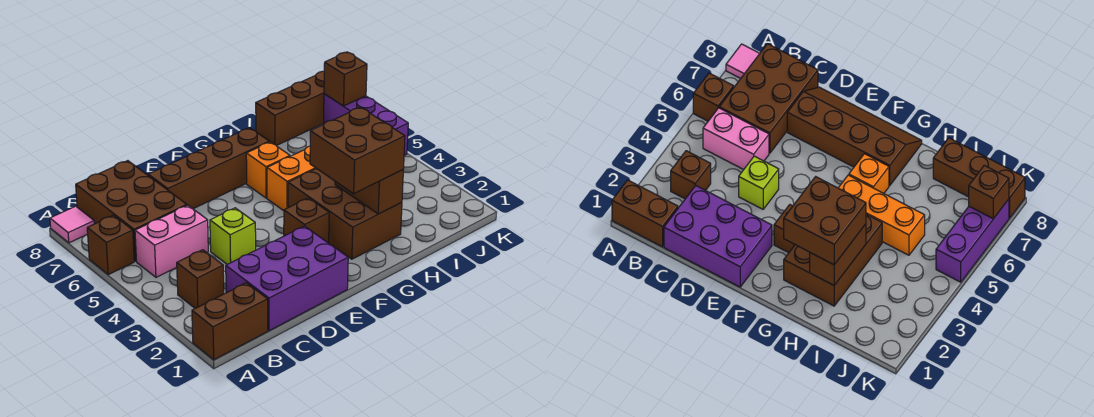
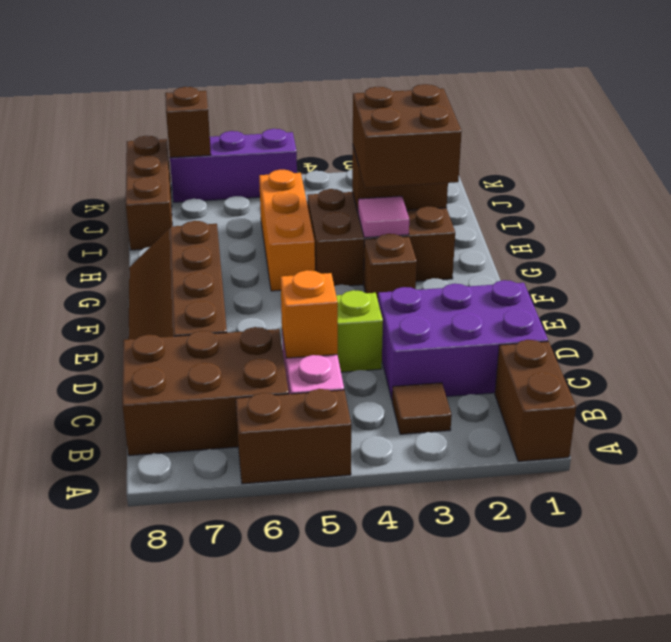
brown 1x1 brick [87,215,134,275] -> brown 1x2 brick [236,389,351,484]
pink 1x1 tile [50,206,94,243] -> pink 1x1 tile moved to [358,196,409,238]
brown 1x1 brick [177,250,224,308] -> brown 1x1 tile [392,383,452,434]
purple 2x3 brick [226,226,348,331] -> purple 2x3 brick turned to [378,280,548,399]
orange 1x1 brick [246,142,290,198] -> orange 1x1 brick moved to [281,270,338,358]

